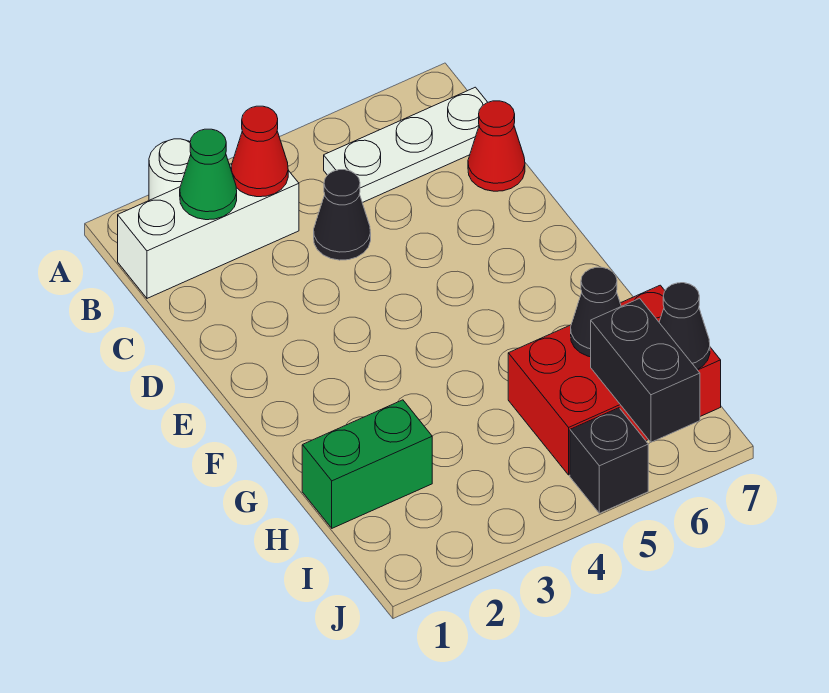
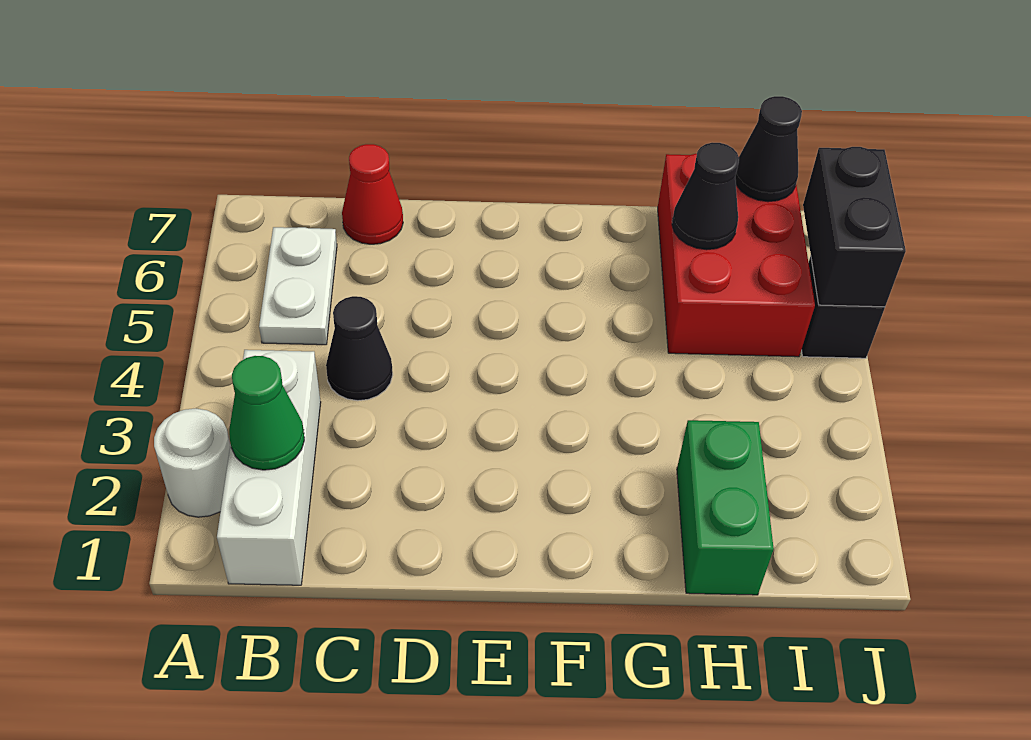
red 1x1 cone [231,106,288,197] -> none
white 1x3 plate [324,87,488,203] -> white 1x2 plate [259,227,337,345]
black 1x2 brick [591,298,700,442] -> black 1x2 brick turned to [803,147,906,307]

